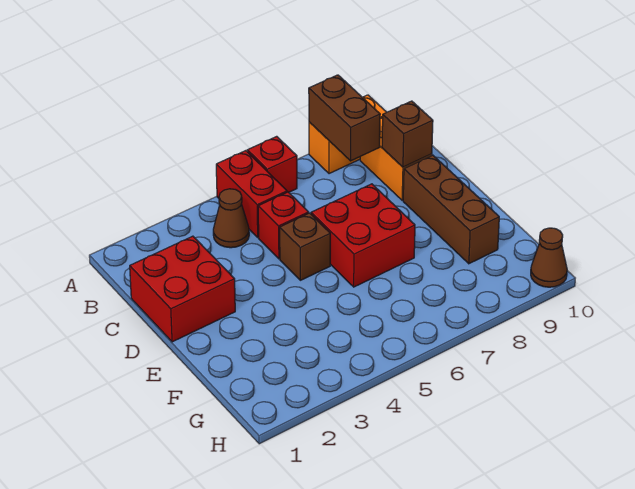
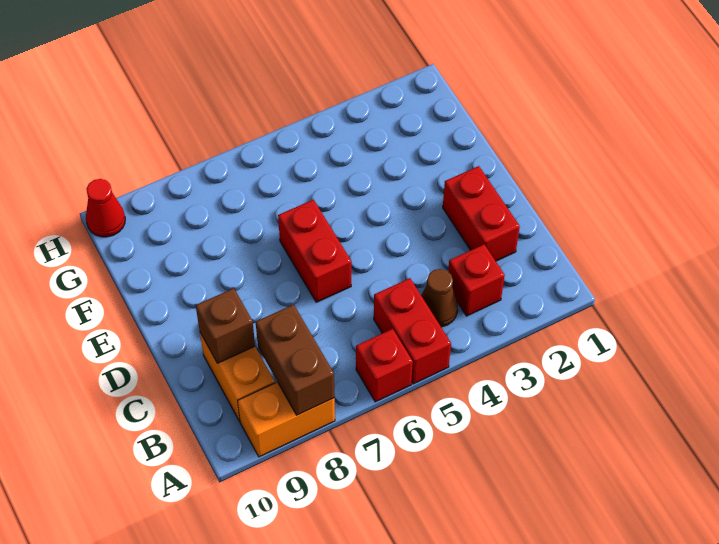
red 2x2 brick [130,236,235,342] -> red 1x2 brick [443,166,520,261]
red 1x1 brick [258,192,309,259] -> red 1x1 brick moved to [448,244,505,316]
brown 1x1 brick [280,213,330,280] -> none
red 2x2 brick [311,184,415,287] -> red 1x2 brick [278,200,351,302]
brown 1x3 brick [403,155,499,264] -> none
brown 1x1 cone [531,228,567,287] -> red 1x1 cone [86,179,125,237]

